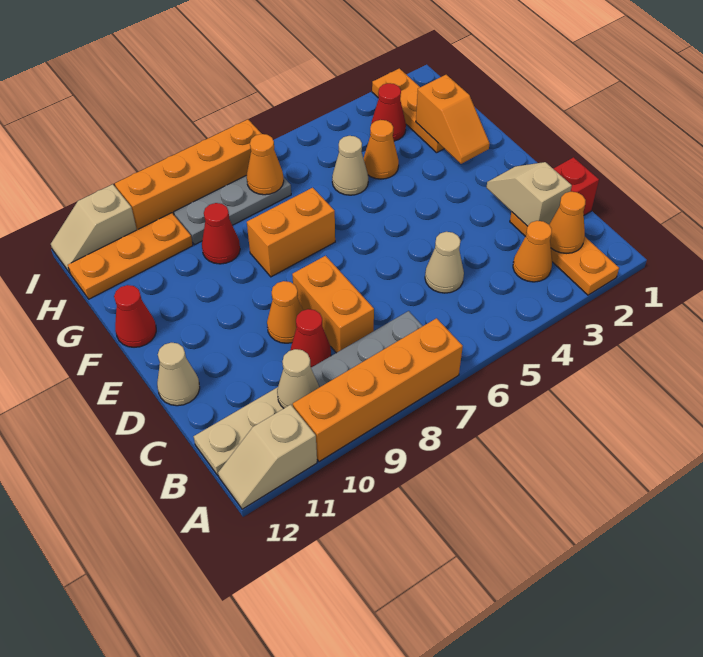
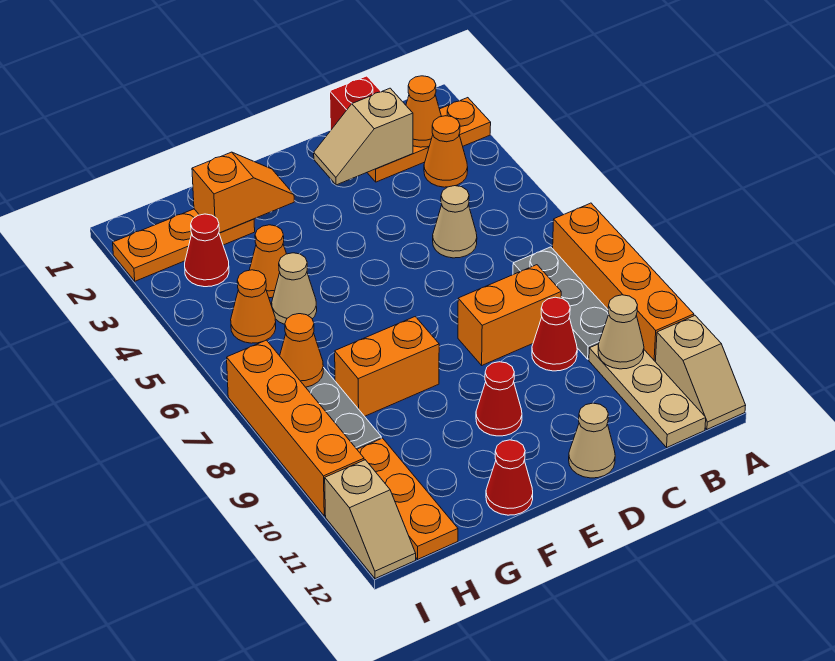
orange 1x1 cone [267,281,303,343] -> orange 1x1 cone moved to [231,270,276,343]
orange 1x2 brick [247,188,335,277] -> orange 1x2 brick turned to [335,317,439,416]
red 1x1 cone [202,203,240,264] -> red 1x1 cone moved to [476,362,522,436]

